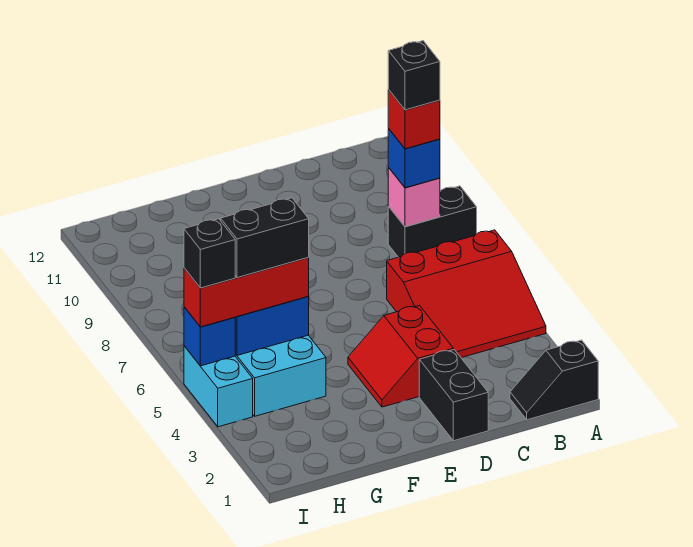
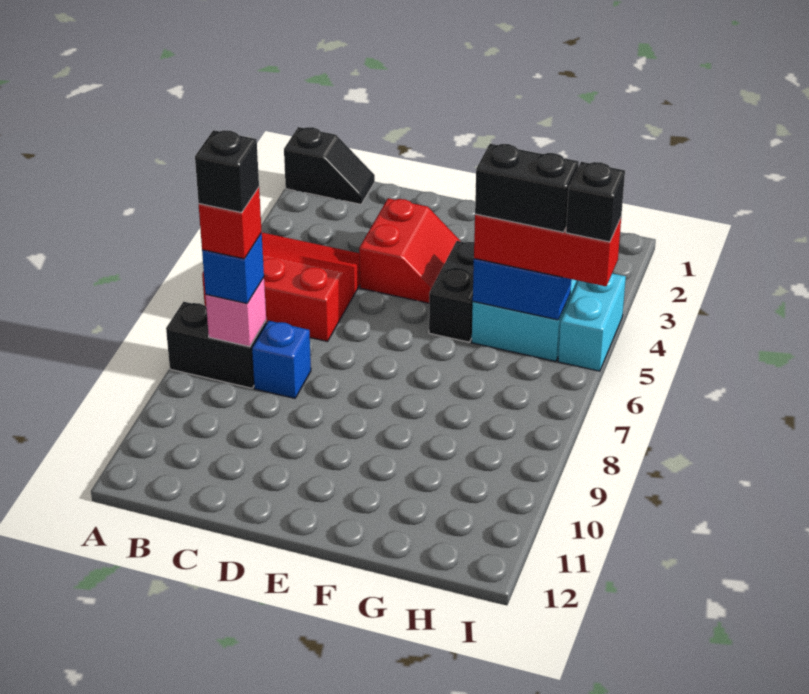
black 1x2 brick [419,350,488,441] -> black 1x2 brick moved to [429,241,474,342]
blue 1x1 brick [184,307,235,366] -> blue 1x1 brick moved to [252,321,311,398]

